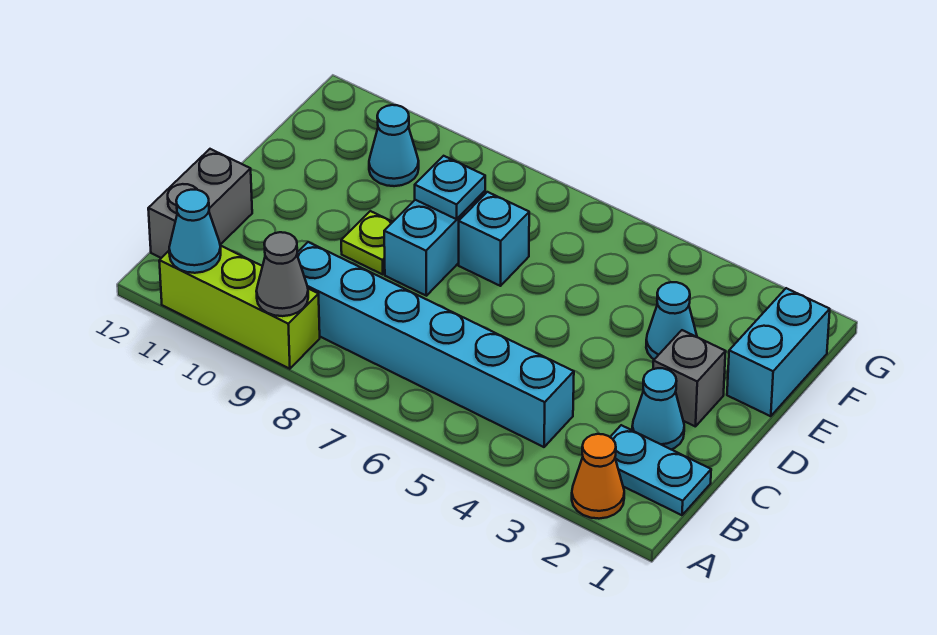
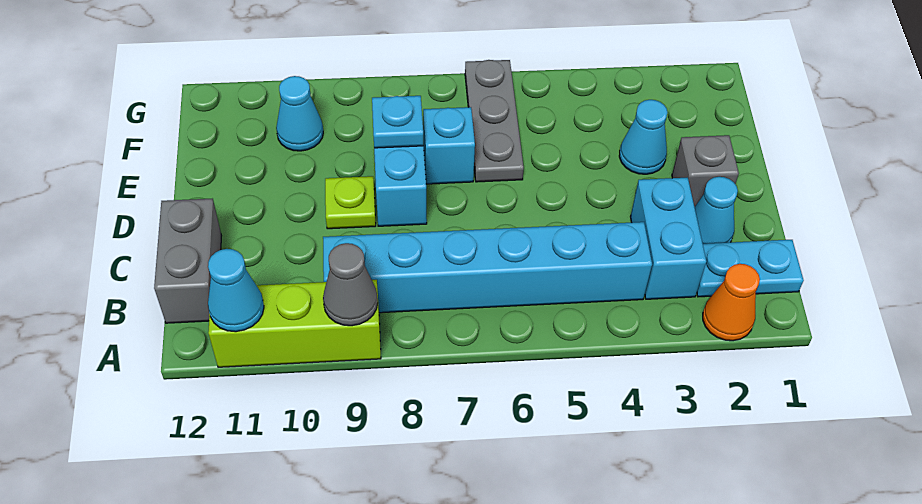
cyan 1x2 brick [727,288,830,416] -> cyan 1x2 brick moved to [631,178,706,299]
none -> grey 1x3 plate [465,60,524,182]

